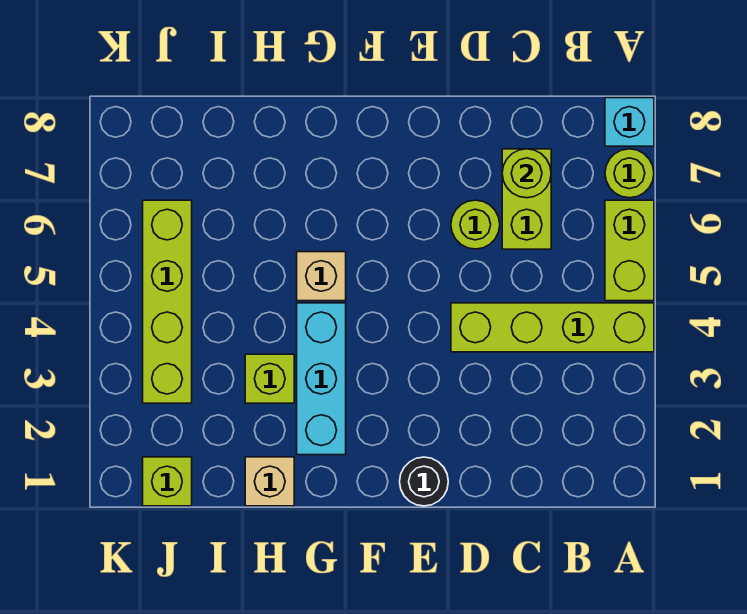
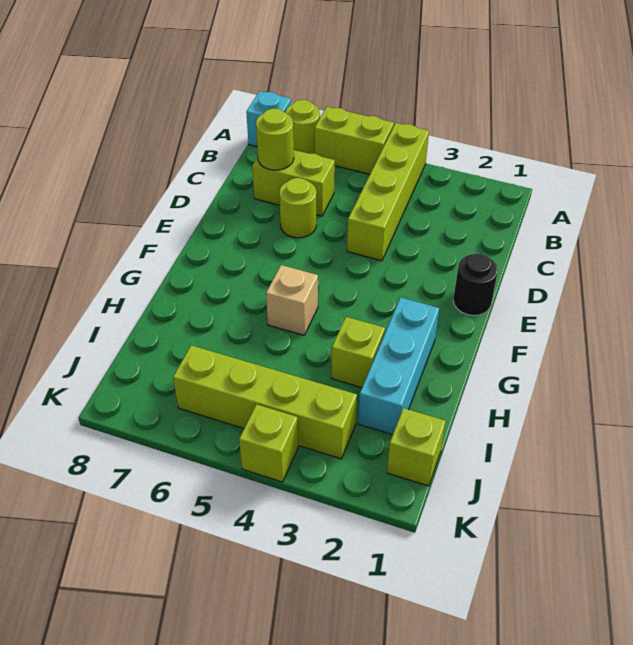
cyan 1x3 brick [297,303,346,455] -> cyan 1x3 brick turned to [358,297,439,435]
tan 1x1 brick [245,457,294,506] -> none
none -> lime 1x1 brick [239,404,298,482]

